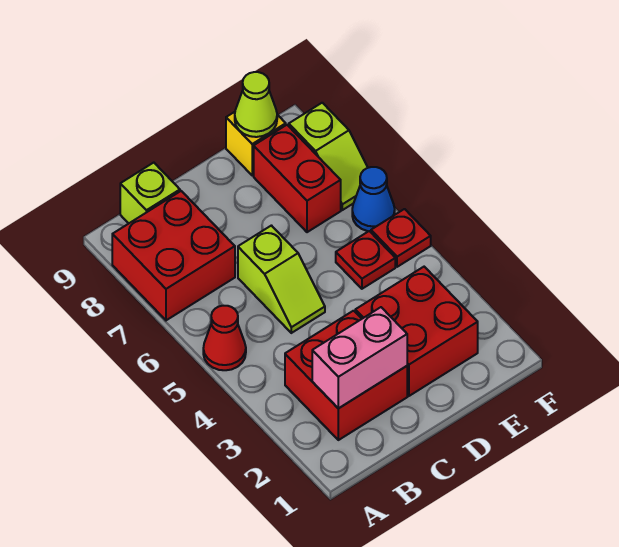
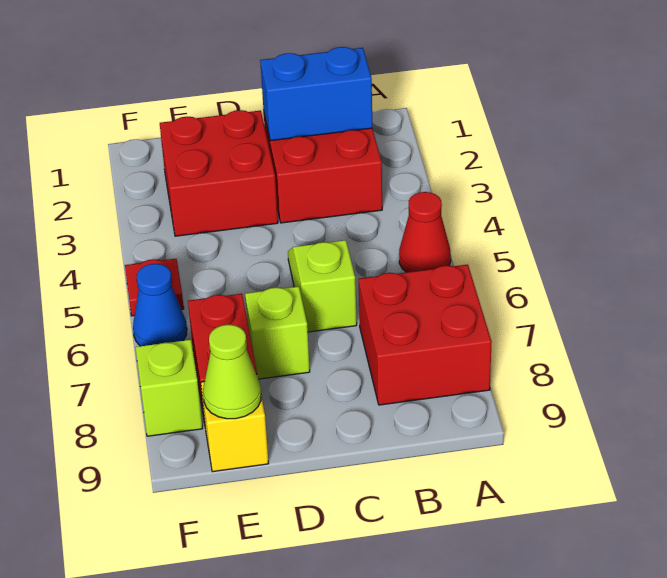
pink 1x2 brick [312,307,407,408] -> blue 1x2 brick [260,47,372,141]
lime 1x1 brick [120,163,180,223] -> lime 1x1 brick moved to [245,286,310,379]
red 1x1 plate [336,231,395,289] -> none

